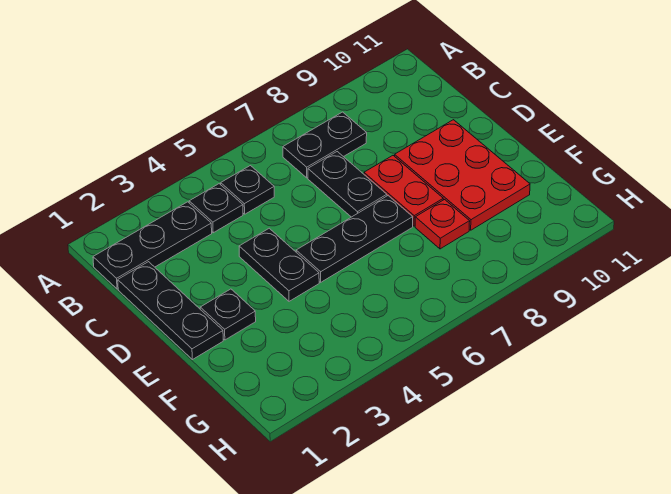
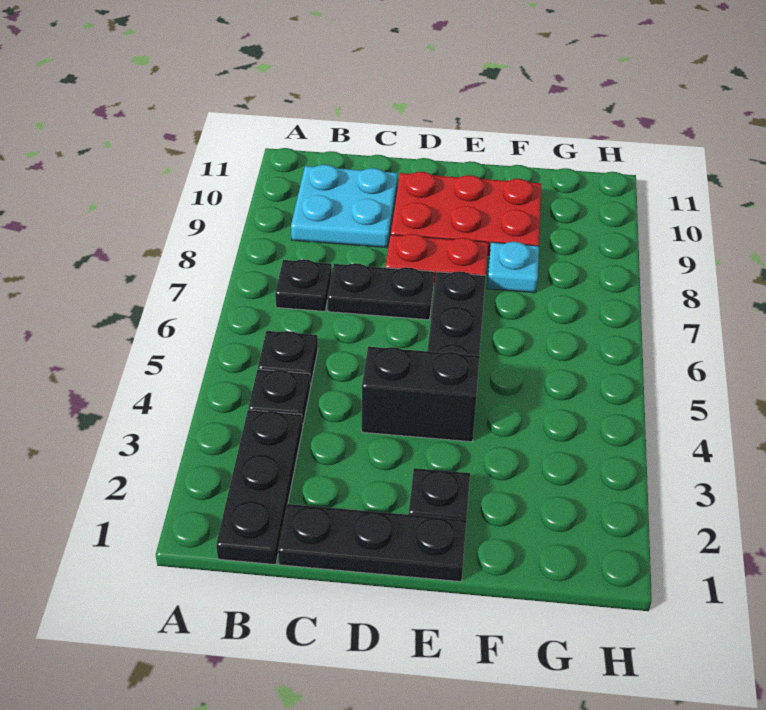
black 1x2 plate [283,112,367,178] -> black 1x1 plate [275,259,332,311]
none -> cyan 2x2 plate [291,165,398,248]
black 1x2 plate [239,228,319,301] -> black 1x2 brick [362,347,480,442]
red 1x1 plate [415,200,470,249] -> cyan 1x1 plate [487,242,539,293]

